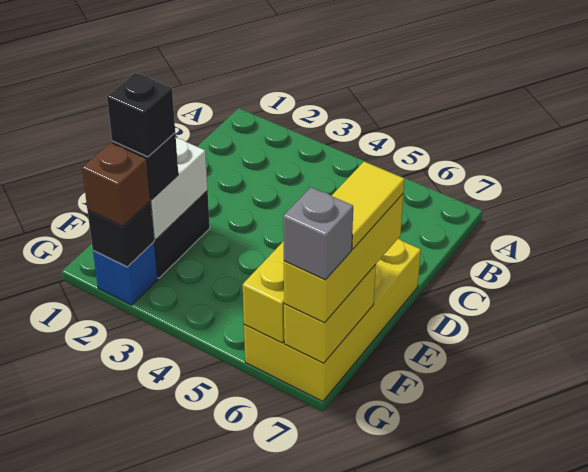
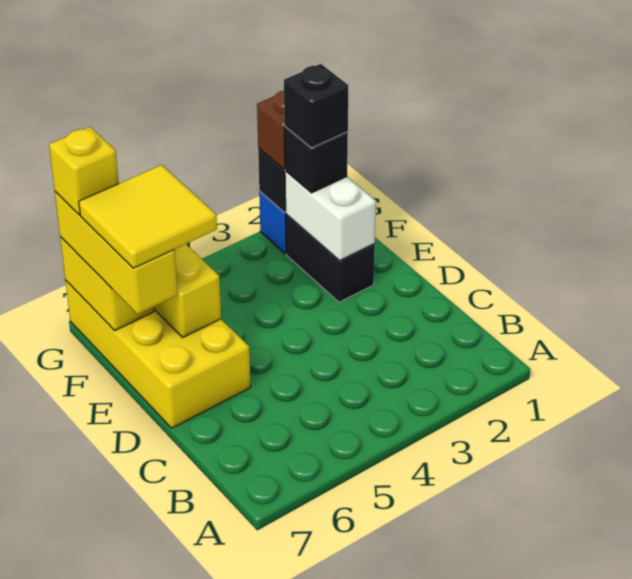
yellow 1x2 tile [332,162,405,249] -> yellow 2x2 tile [79,165,217,268]
grey 1x1 brick [283,187,353,280] -> yellow 1x1 brick [49,127,119,215]

